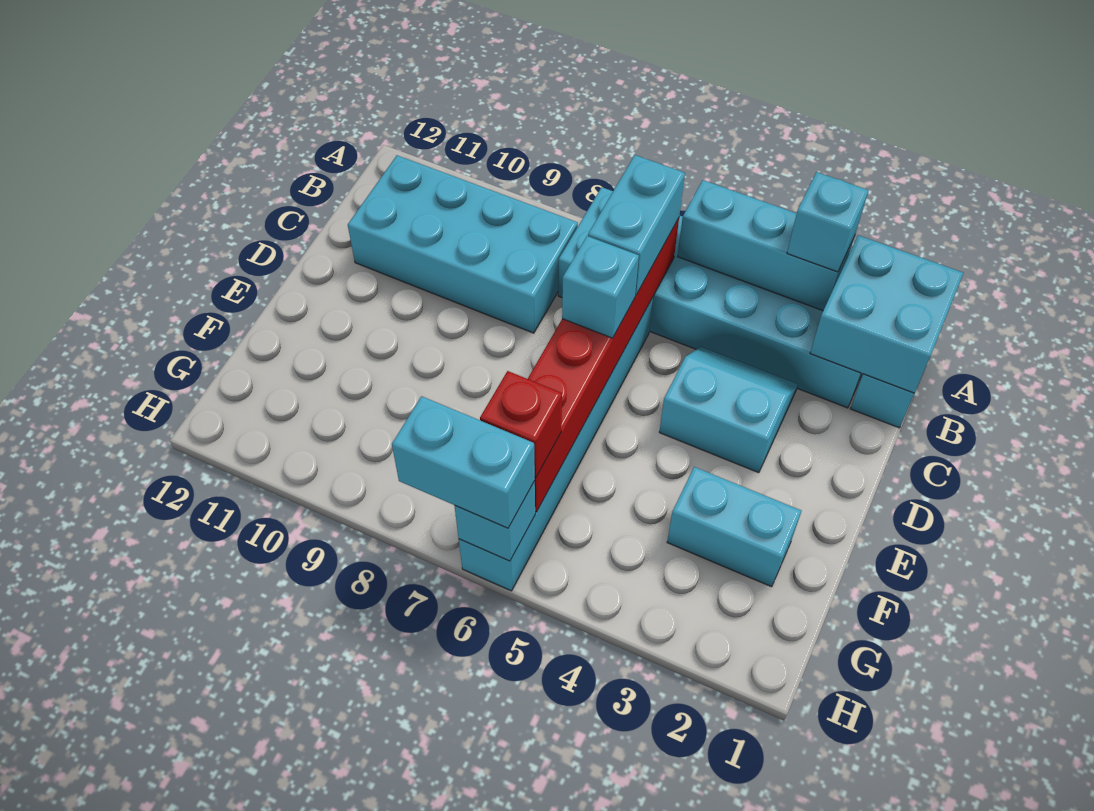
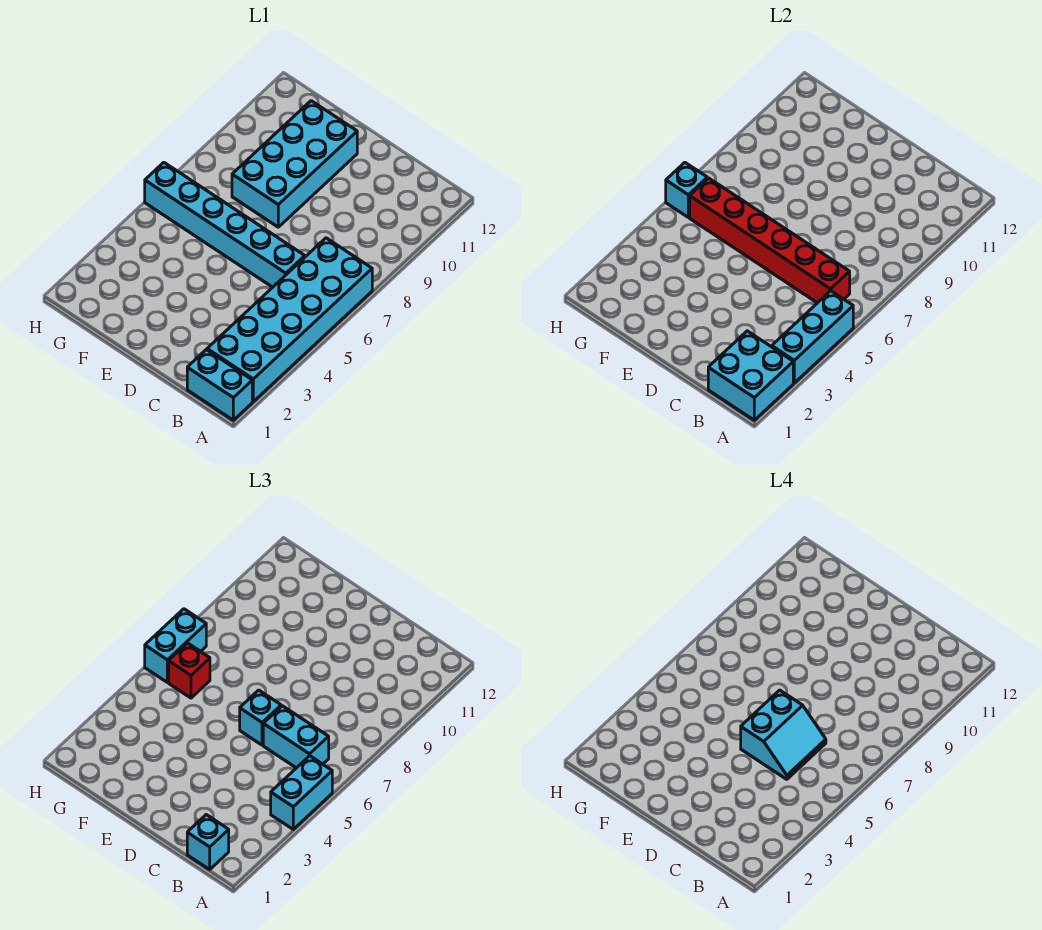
cyan 1x1 brick [787,172,869,272] -> cyan 1x1 brick moved to [187,815,229,869]
cyan 2x4 brick [348,155,578,333] -> cyan 2x4 brick moved to [232,101,357,227]
cyan 2x2 slope [659,347,798,473] -> cyan 2x2 slope moved to [741,690,826,779]
cyan 1x2 brick [667,467,801,587] -> cyan 1x2 brick moved to [271,756,332,829]

